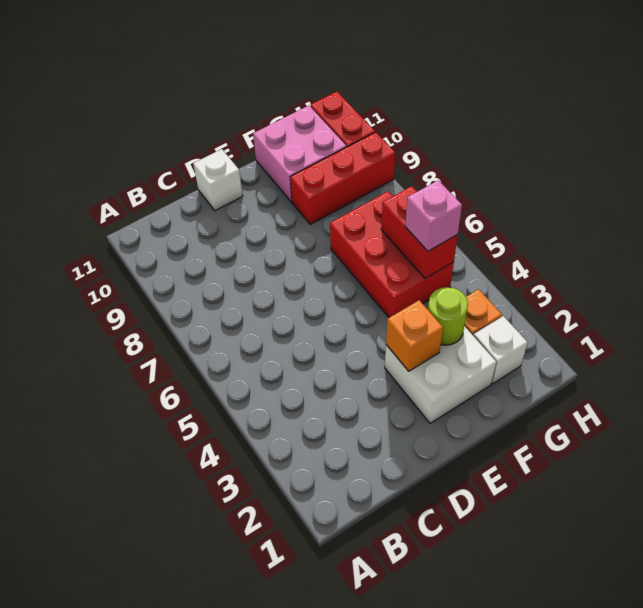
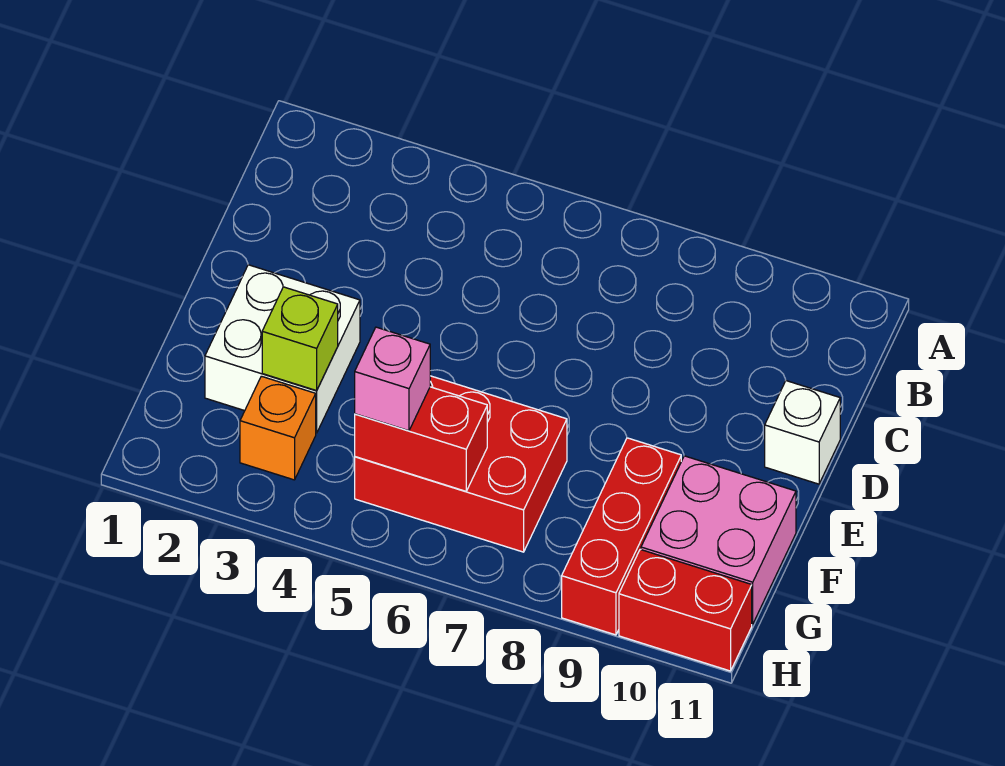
orange 1x1 brick [386,300,443,371] -> none
lime 1x1 round brick [428,287,468,345] -> lime 1x1 brick [262,287,338,391]
white 1x1 brick [474,316,528,384] -> none

